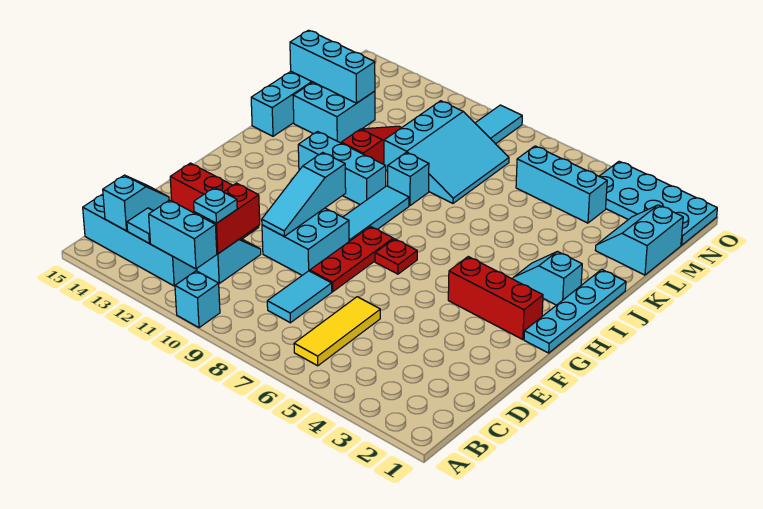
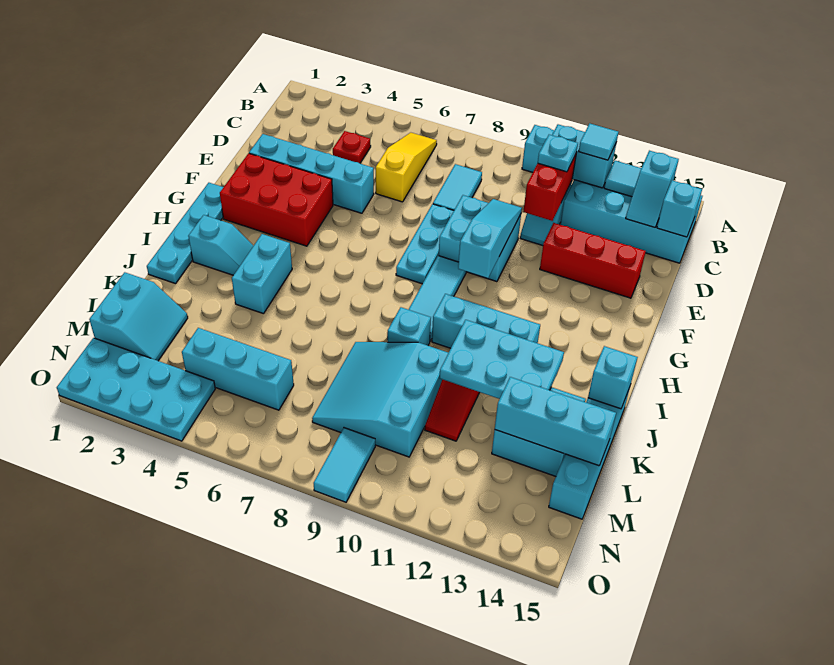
yellow 1x3 tile [294,297,380,366] -> yellow 1x3 slope [376,133,437,202]
none -> cyan 1x1 tile [579,123,618,160]
none -> cyan 1x1 brick [657,180,702,237]
none -> cyan 1x4 brick [249,134,374,213]
red 1x3 plate [310,227,393,292] -> cyan 1x3 plate [396,204,454,284]
red 1x3 brick [448,257,543,340] -> red 2x3 brick [220,153,333,246]
red 1x1 plate [375,239,417,274] -> red 1x1 plate moved to [333,131,371,163]
none -> cyan 1x2 brick [232,234,292,314]
none -> cyan 2x3 plate [439,320,564,399]
none -> cyan 1x1 brick [588,346,638,409]

